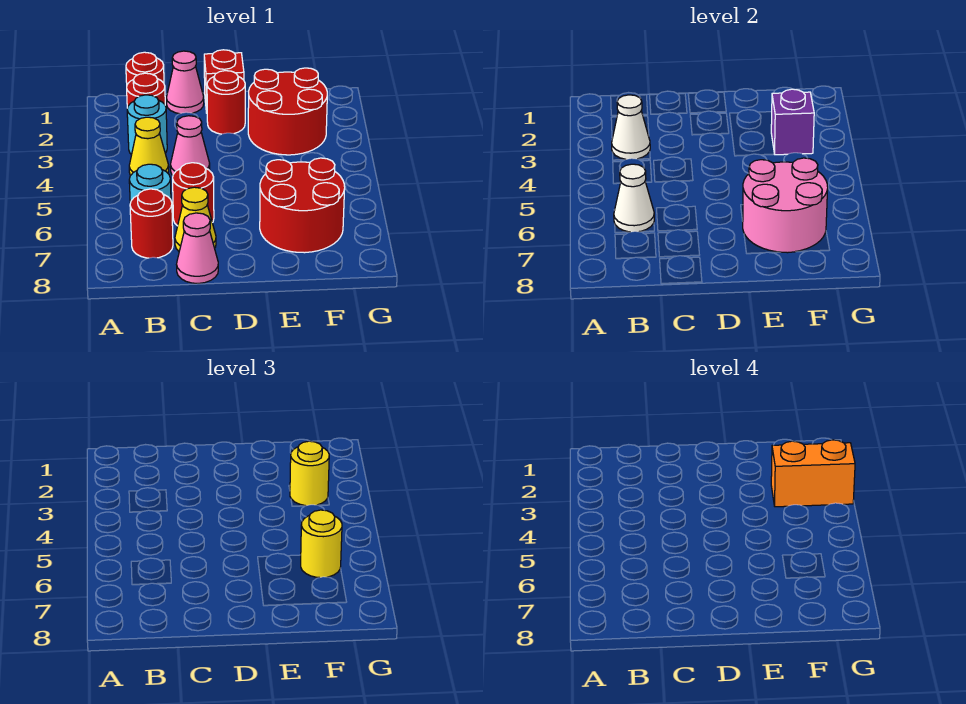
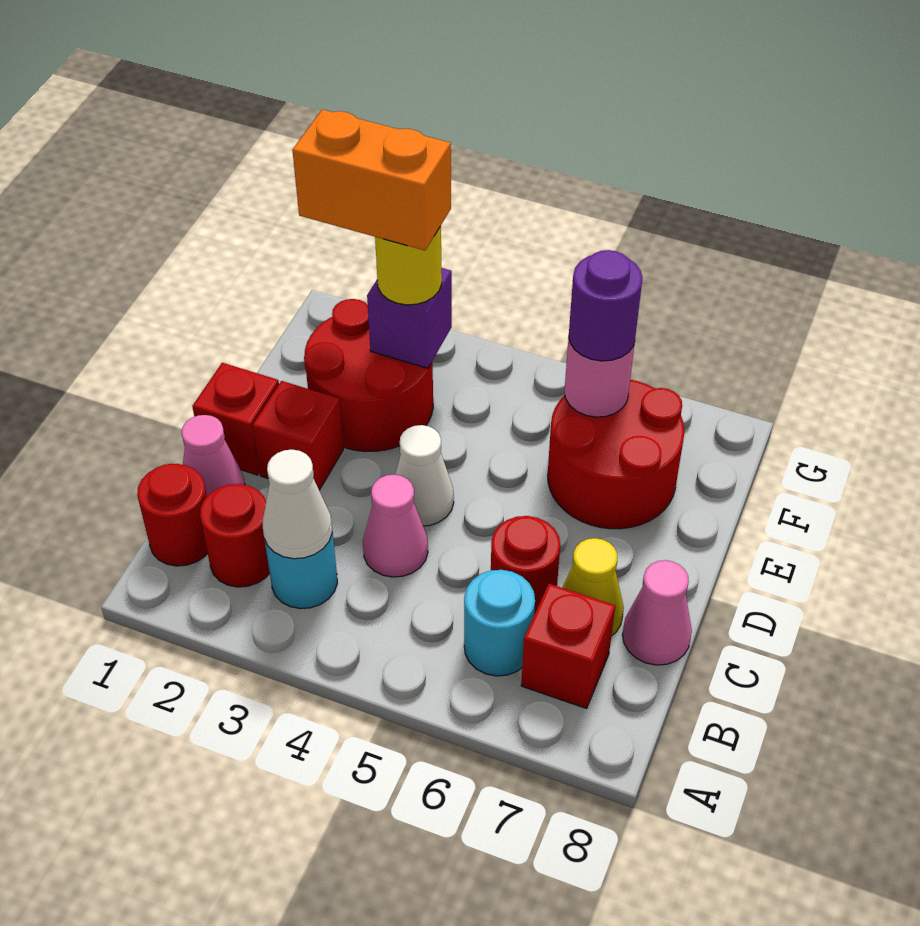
yellow 1x1 cone [129,117,169,176] -> none
white 1x1 cone [614,164,654,232] -> white 1x1 cone moved to [395,425,454,526]
red 1x1 round brick [130,189,173,258] -> red 1x1 brick [521,584,615,708]
red 1x1 round brick [207,71,245,134] -> red 1x1 brick [253,381,343,490]
pink 2x2 round brick [743,158,828,253] -> pink 1x1 round brick [564,338,635,417]
orange 1x2 brick [771,440,855,507] -> orange 1x2 brick turned to [292,109,451,250]
yellow 1x1 round brick [301,510,342,578] -> purple 1x1 round brick [569,250,642,361]

